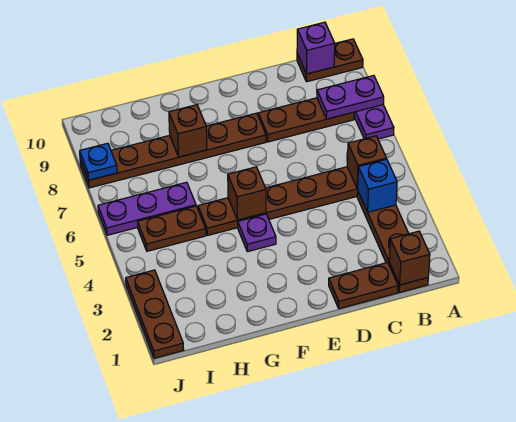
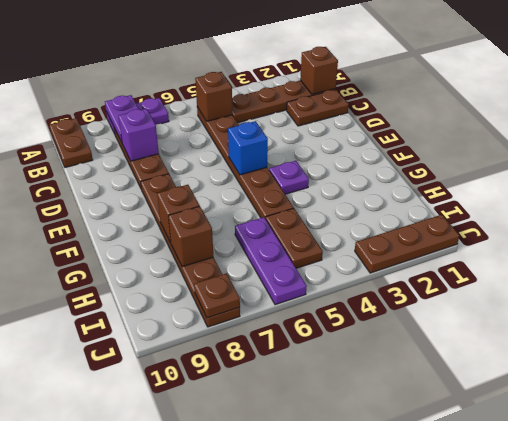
blue 1x1 brick [358,159,397,212] -> blue 1x1 brick moved to [228,121,268,175]
purple 1x1 brick [297,22,335,74] -> purple 1x1 brick moved to [118,108,159,161]
brown 1x2 plate [329,262,398,309] -> brown 1x2 plate turned to [287,90,349,126]
brown 1x1 brick [228,167,266,220] -> brown 1x1 brick moved to [168,206,213,267]
blue 1x1 plate [80,143,117,180] -> brown 1x1 plate [194,273,240,318]

